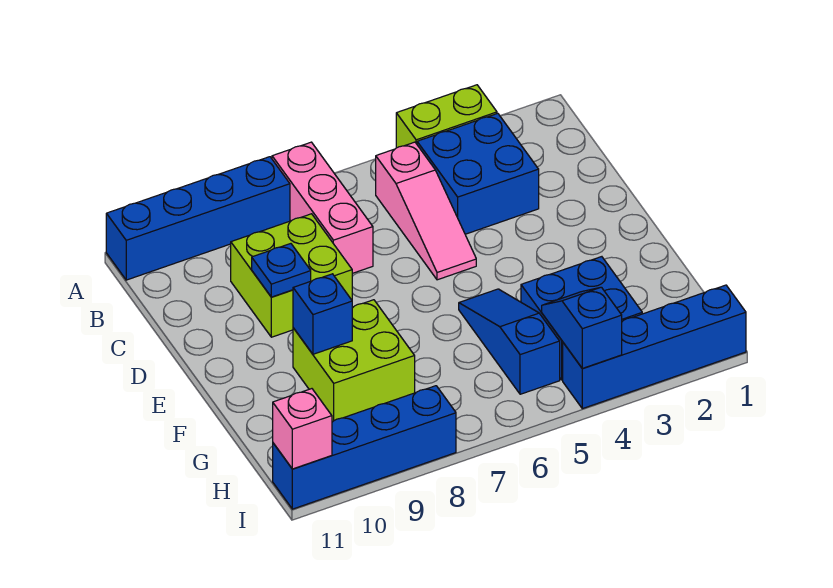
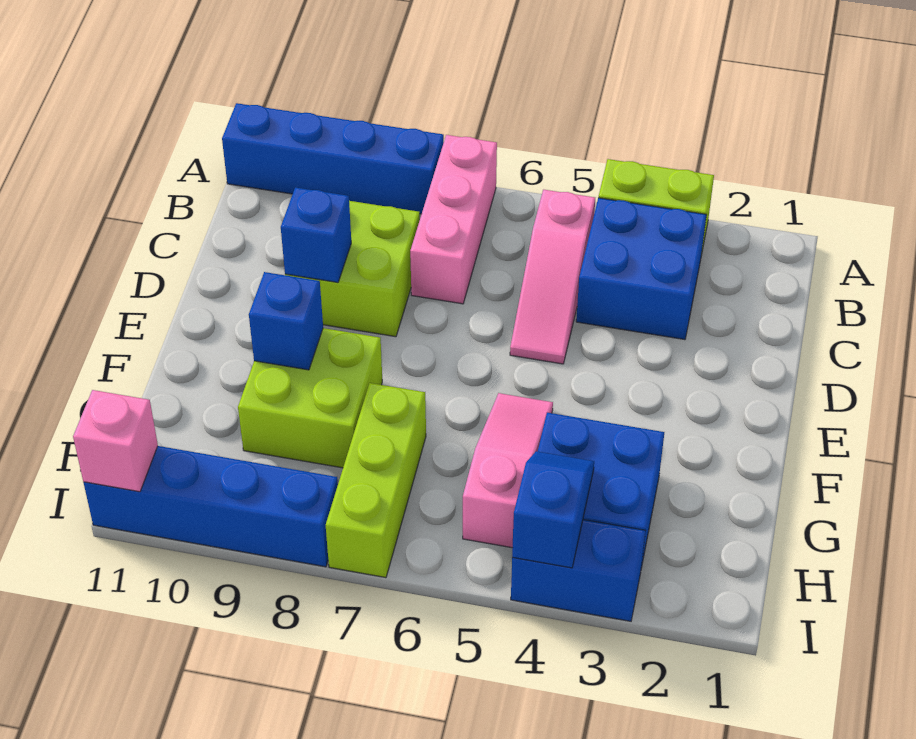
blue 1x1 plate [252,244,311,297] -> blue 1x1 brick [281,187,351,282]
blue 1x3 slope [459,289,560,394] -> pink 1x3 slope [463,393,553,548]
none -> lime 1x3 brick [326,383,426,578]
blue 1x4 brick [563,285,746,409] -> blue 1x2 brick [511,520,646,621]

